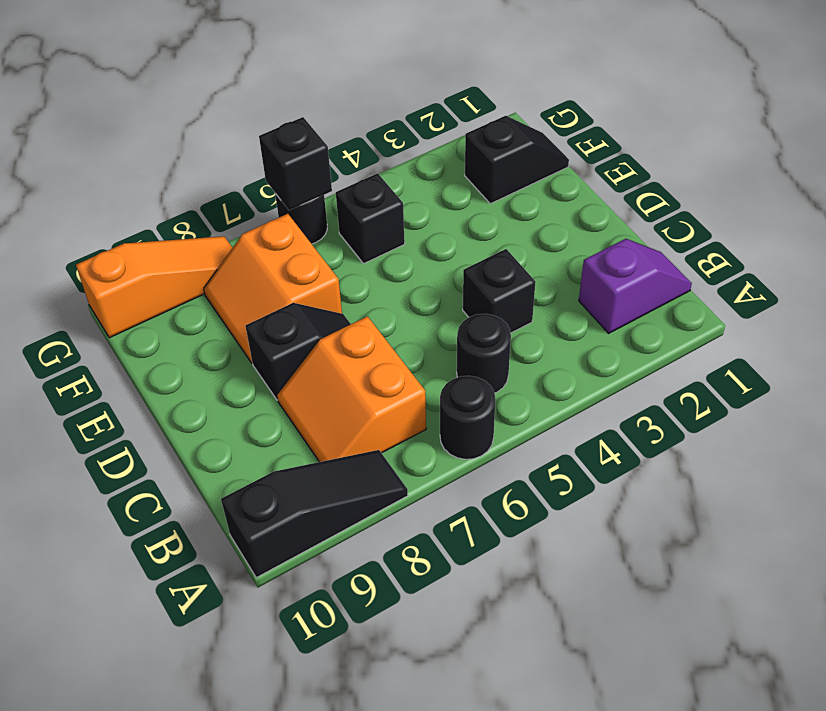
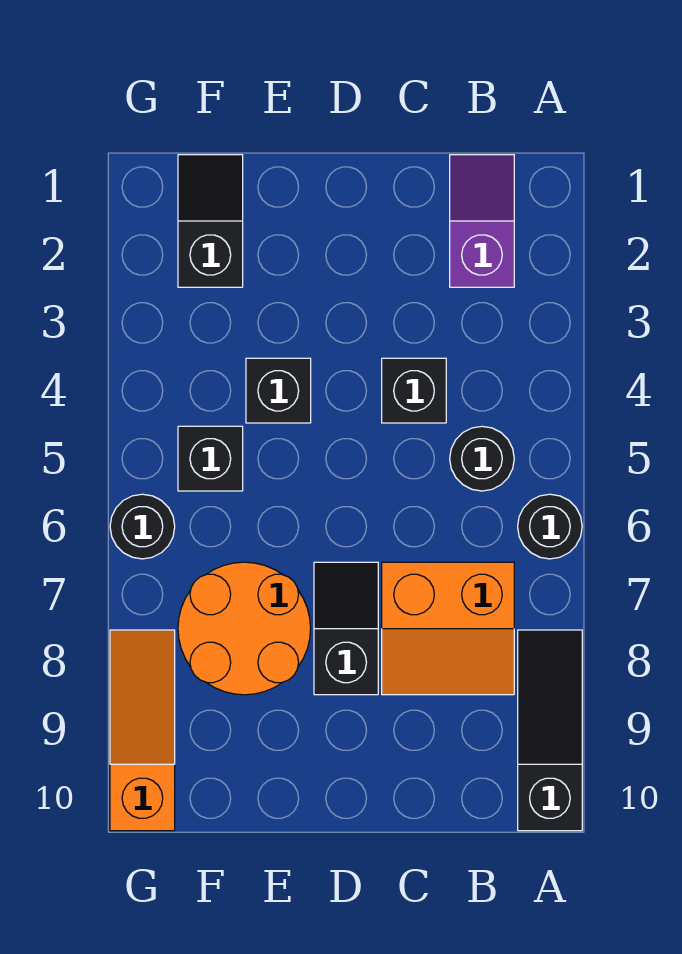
orange 2x2 slope [204,214,342,363] -> orange 2x2 round brick [178,562,311,695]
black 1x1 brick [259,117,332,210] -> black 1x1 brick moved to [246,358,311,423]

